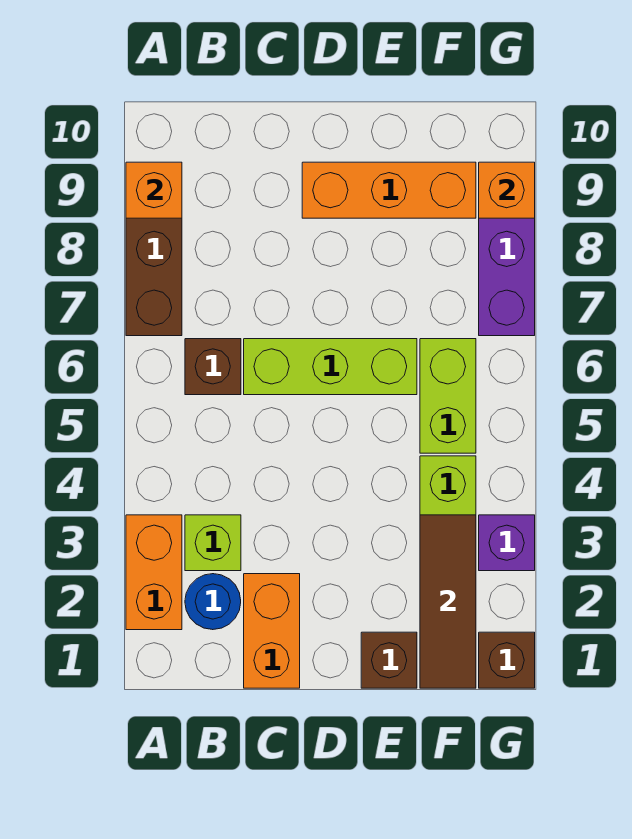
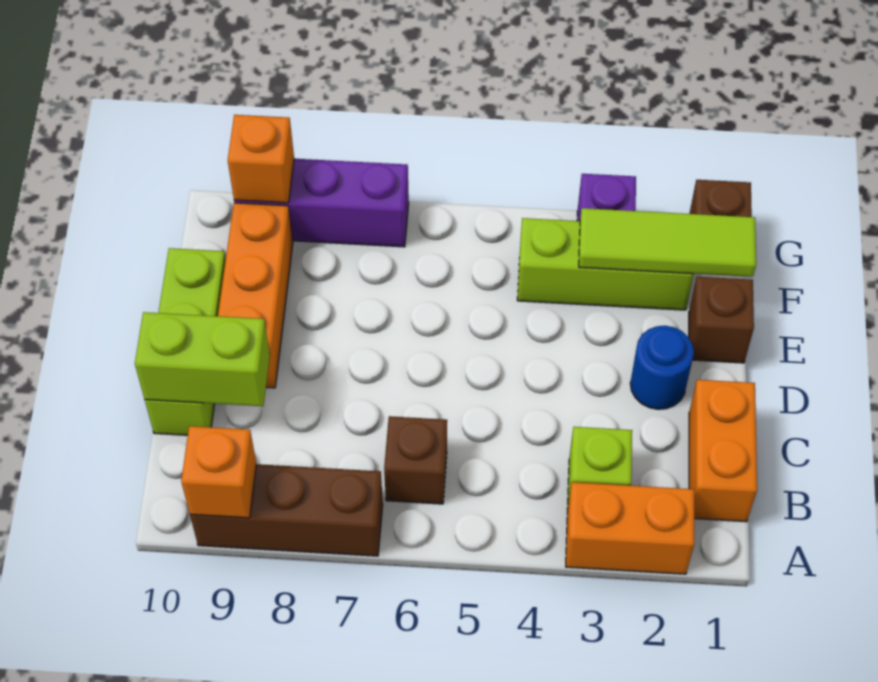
blue 1x1 round brick [185,574,241,630] -> blue 1x1 round brick moved to [630,326,694,409]
orange 1x2 brick [244,574,300,688] -> orange 1x2 brick turned to [689,380,757,522]
lime 1x3 brick [244,339,417,395] -> lime 1x3 brick moved to [145,248,226,435]
brown 1x3 tile [420,515,476,688] -> lime 1x3 tile [579,208,756,277]
lime 1x2 brick [420,339,476,453] -> lime 1x2 brick moved to [135,312,270,406]

